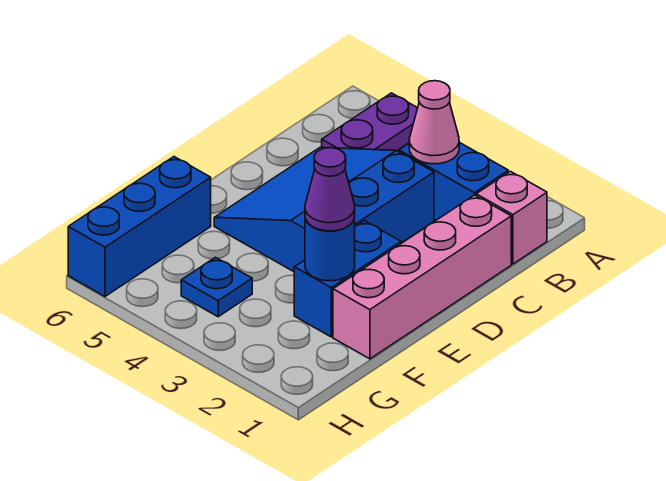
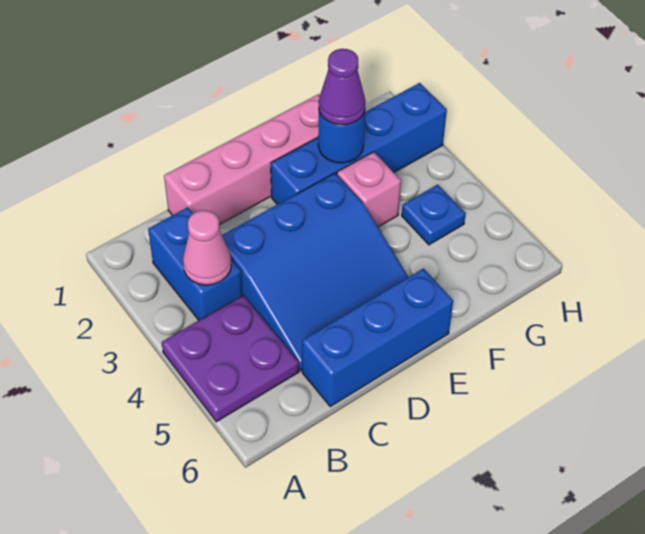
purple 1x2 plate [322,93,417,151] -> purple 2x2 plate [162,295,299,422]
pink 1x1 brick [476,171,547,264] -> pink 1x1 brick moved to [337,152,401,227]
blue 1x2 brick [294,221,401,337] -> blue 1x4 brick [271,83,447,205]
blue 1x3 brick [68,157,211,296] -> blue 1x3 brick moved to [302,269,453,406]

